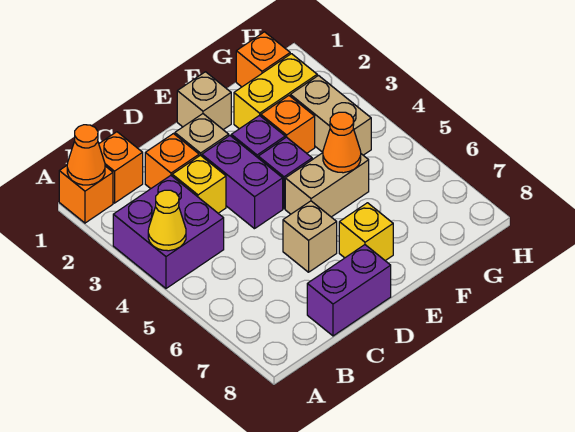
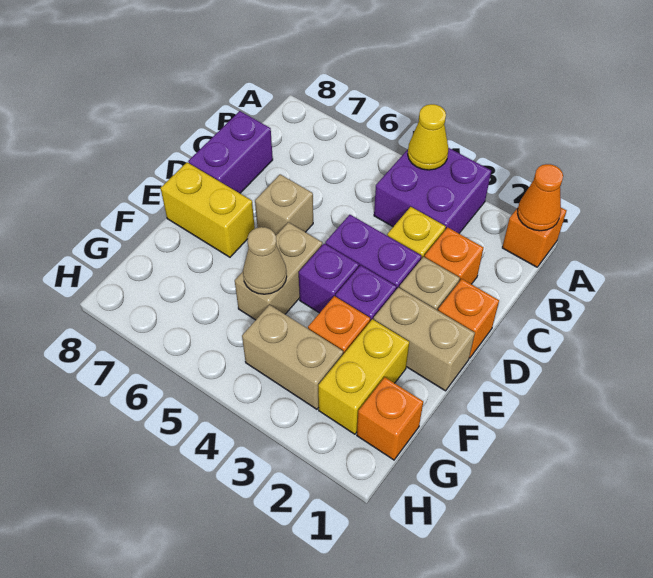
orange 1x1 brick [99,132,143,203] -> orange 1x1 brick moved to [438,279,499,358]
tan 1x1 brick [177,72,231,130] -> tan 1x2 brick [373,288,475,391]
yellow 1x1 brick [339,203,393,261] -> yellow 1x2 brick [161,162,255,257]
orange 1x1 cone [323,112,361,173] -> tan 1x1 cone [243,227,287,294]

